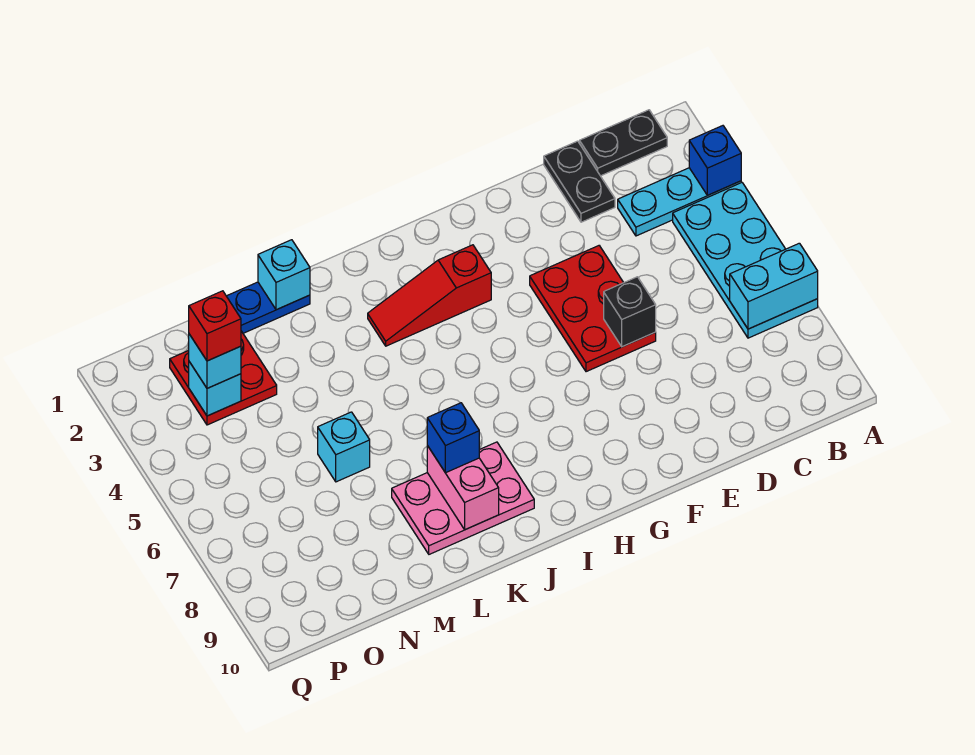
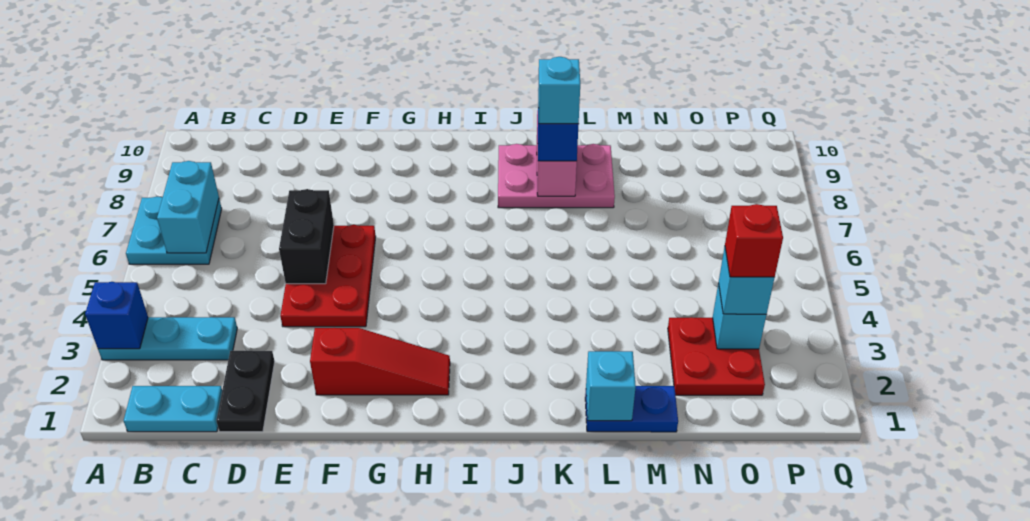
cyan 2x4 plate [673,182,818,338] -> cyan 2x2 plate [126,197,222,264]
cyan 1x2 brick [730,243,818,329] -> cyan 1x2 brick turned to [157,161,219,253]
black 1x2 plate [580,110,667,176] -> cyan 1x2 plate [124,386,222,432]
black 1x1 brick [604,277,656,347] -> black 1x2 brick [279,189,334,284]
red 1x3 slope [368,245,491,346] -> red 1x3 slope moved to [310,328,450,395]
cyan 1x1 brick [318,412,370,482] -> cyan 1x1 brick moved to [538,57,580,124]

